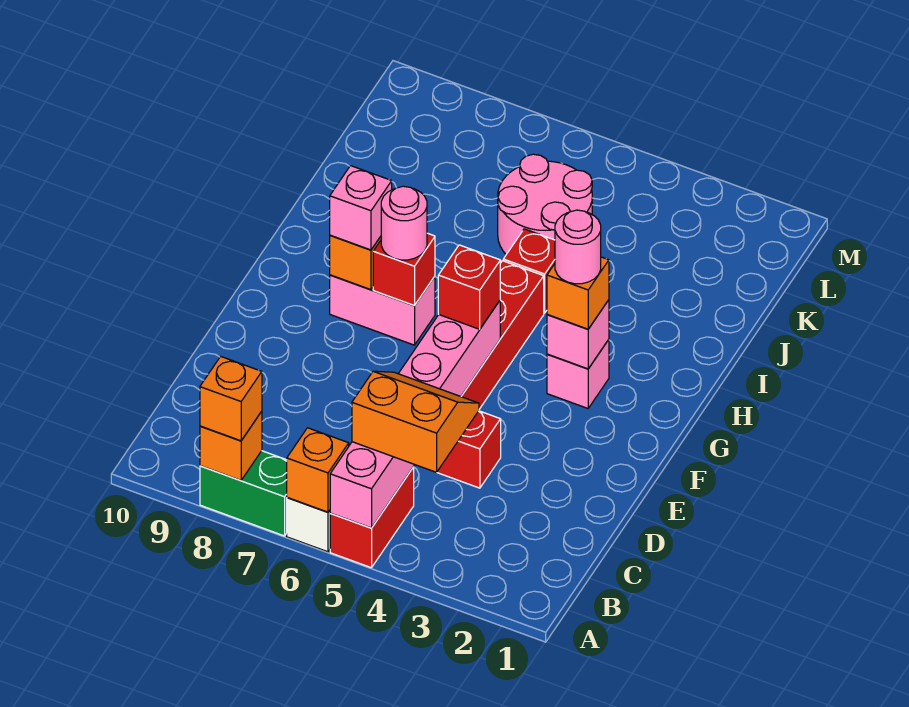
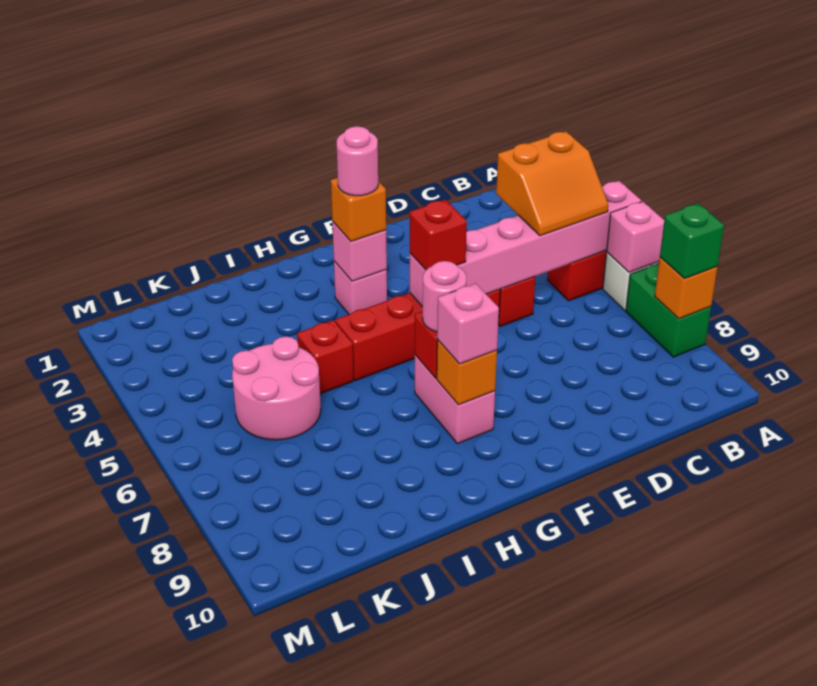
orange 1x1 brick [287,428,349,512] -> pink 1x1 brick [607,201,664,273]
orange 1x1 brick [200,356,262,441] -> green 1x1 brick [660,203,724,279]
orange 2x2 slope [352,371,479,472] -> orange 2x2 slope turned to [496,131,608,236]

